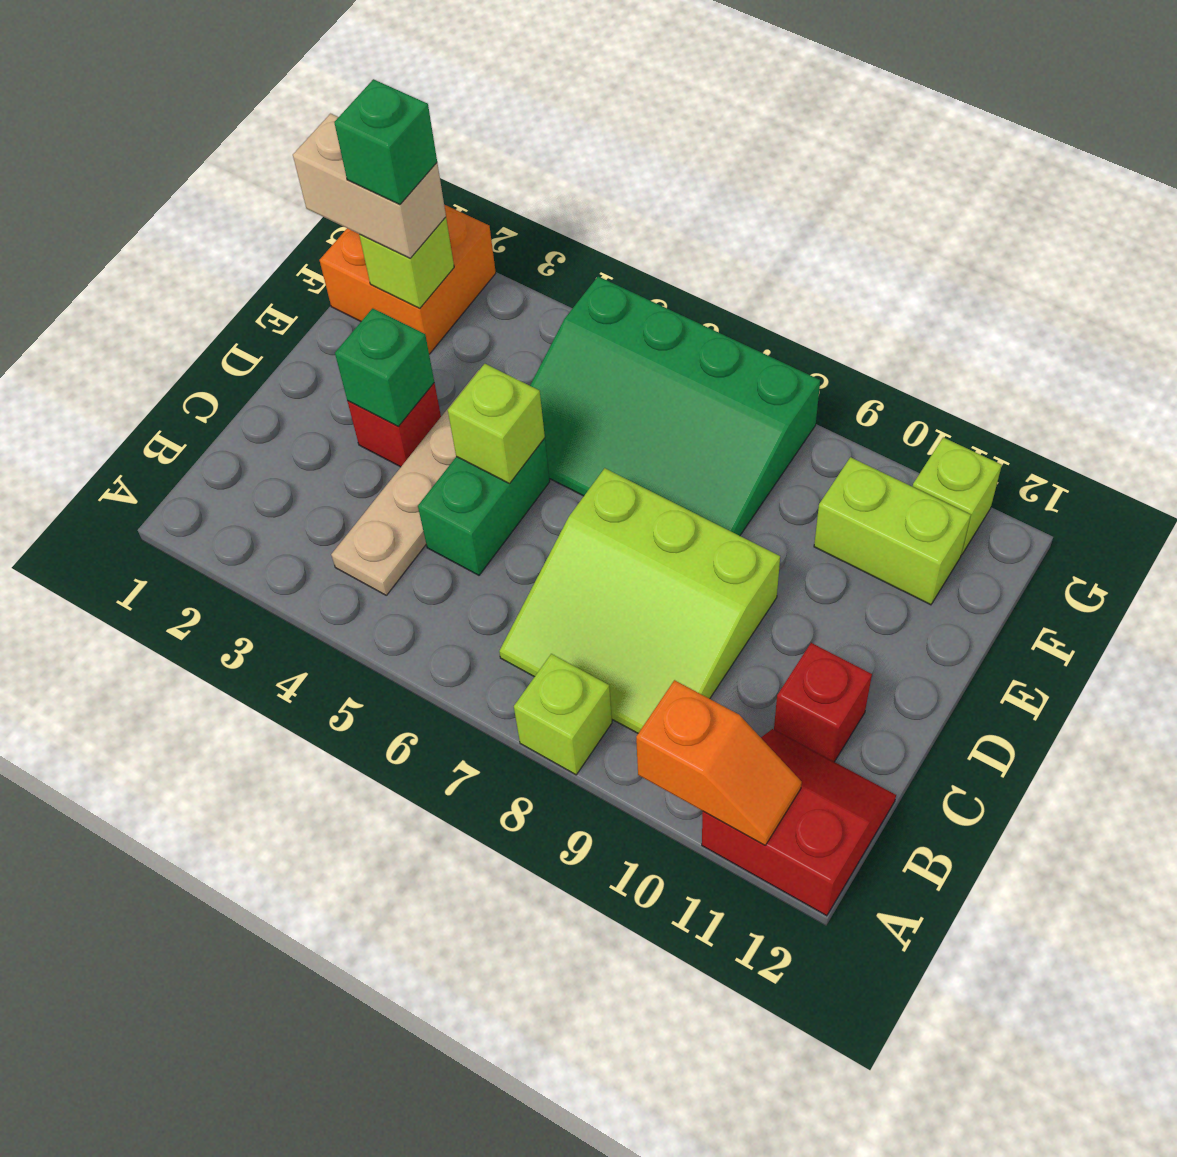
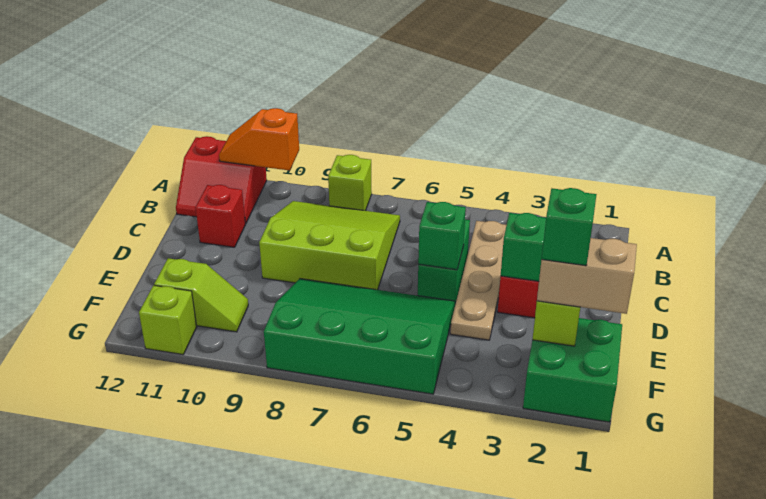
lime 1x1 brick [448,364,545,484] -> green 1x1 brick [418,202,466,270]
orange 2x2 brick [320,205,496,354] -> green 2x2 brick [523,318,622,422]
lime 1x2 brick [814,457,971,605] -> lime 1x2 slope [154,258,248,332]

